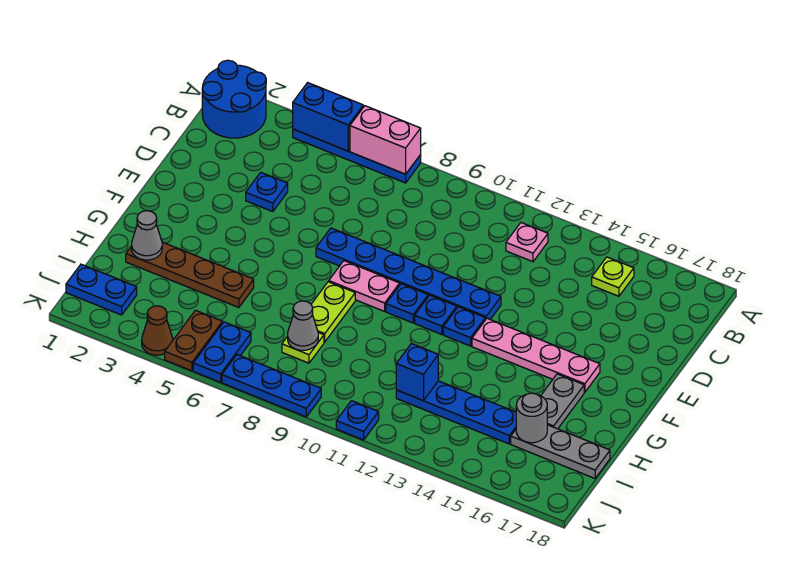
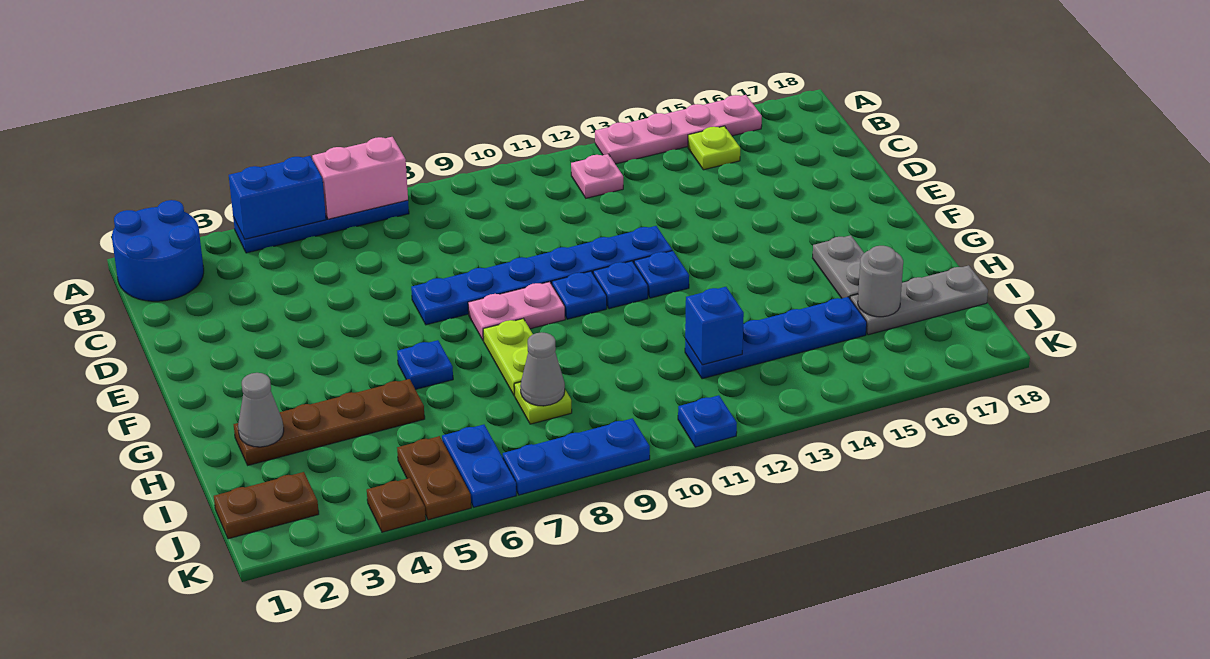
blue 1x1 plate [246,172,288,212] -> blue 1x1 plate moved to [397,340,453,390]
pink 1x4 plate [472,318,600,392] -> pink 1x4 plate moved to [595,95,762,164]
blue 1x2 plate [66,264,137,315] -> brown 1x2 plate [214,472,319,539]
brown 1x1 cone [142,306,173,355] -> brown 1x1 plate [367,478,426,532]

